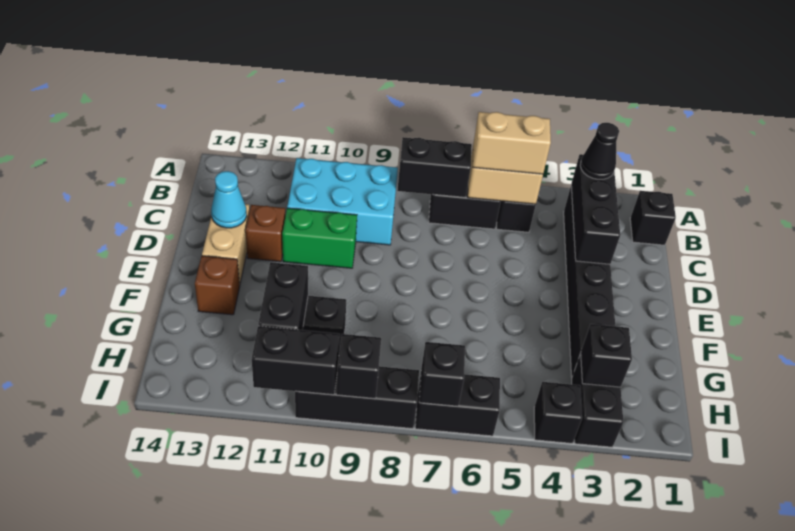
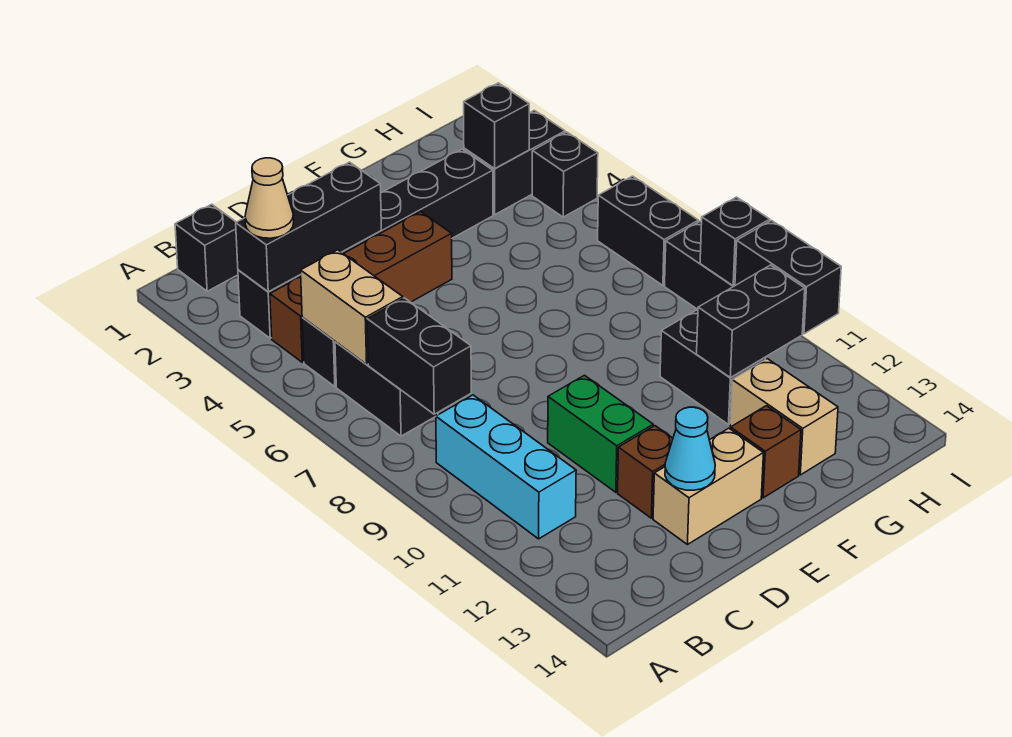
black 1x1 cone [580,123,619,179] -> tan 1x1 cone [245,158,294,238]
none -> brown 1x4 brick [270,212,452,362]
tan 1x2 brick [473,112,551,174] -> tan 1x2 brick moved to [730,359,838,475]
cyan 2x3 brick [287,158,398,245] -> cyan 1x3 brick [436,395,576,539]
black 1x1 brick [419,342,465,406] -> none

